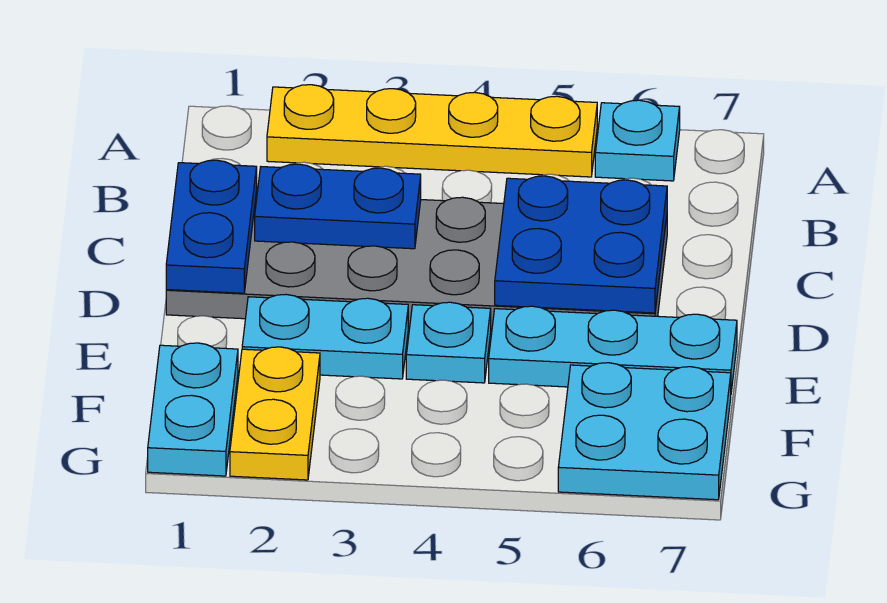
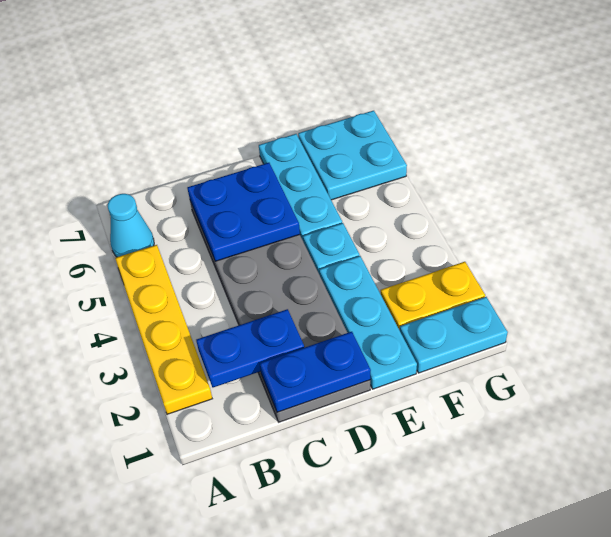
cyan 1x1 plate [595,100,680,181] -> cyan 1x1 cone [108,194,154,257]
blue 1x2 plate [255,164,421,249] -> blue 1x2 plate turned to [196,309,304,387]
cyan 1x2 plate [242,295,408,379] -> cyan 1x3 plate [319,256,417,389]

